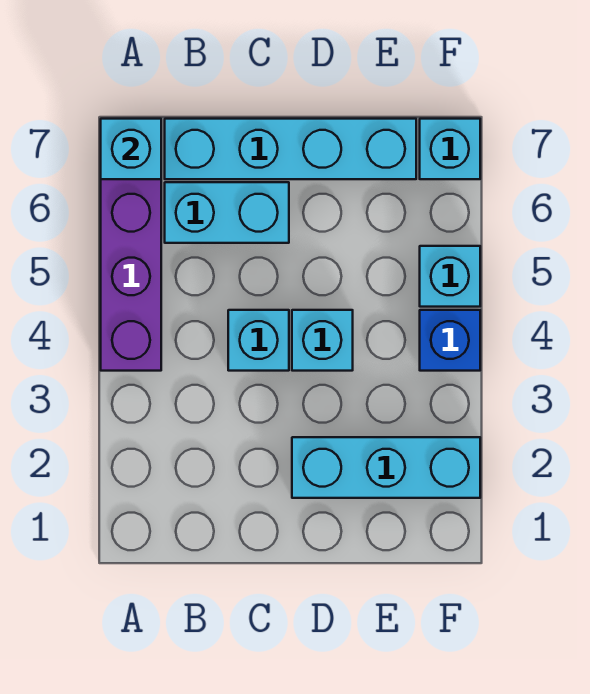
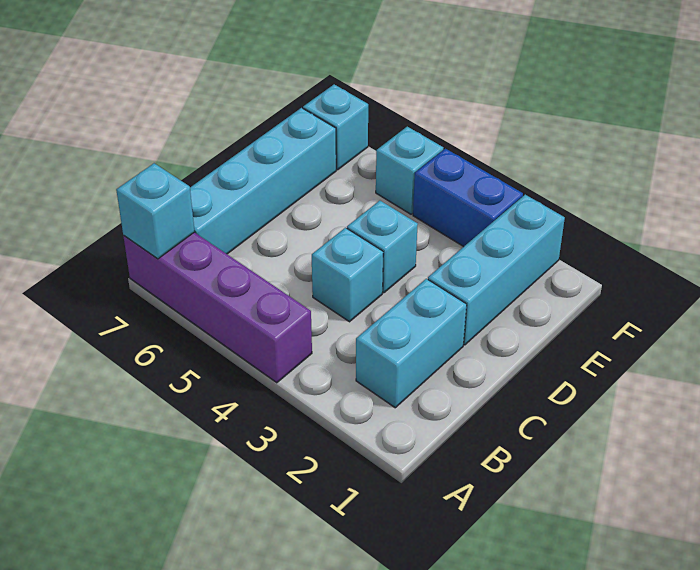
cyan 1x2 brick [165,182,289,243] -> cyan 1x2 brick moved to [356,279,467,408]
blue 1x1 brick [420,310,480,371] -> blue 1x2 brick [413,149,523,247]

